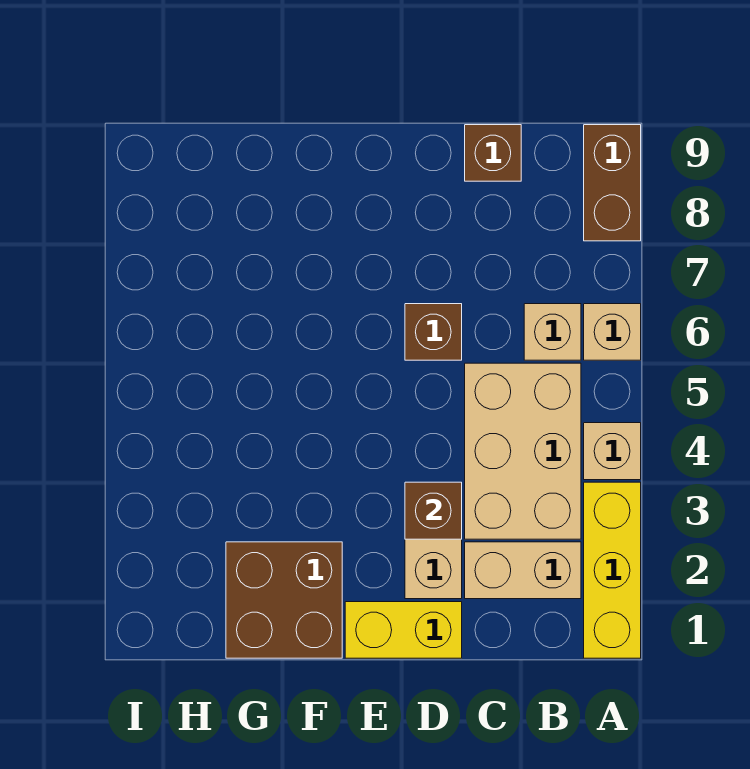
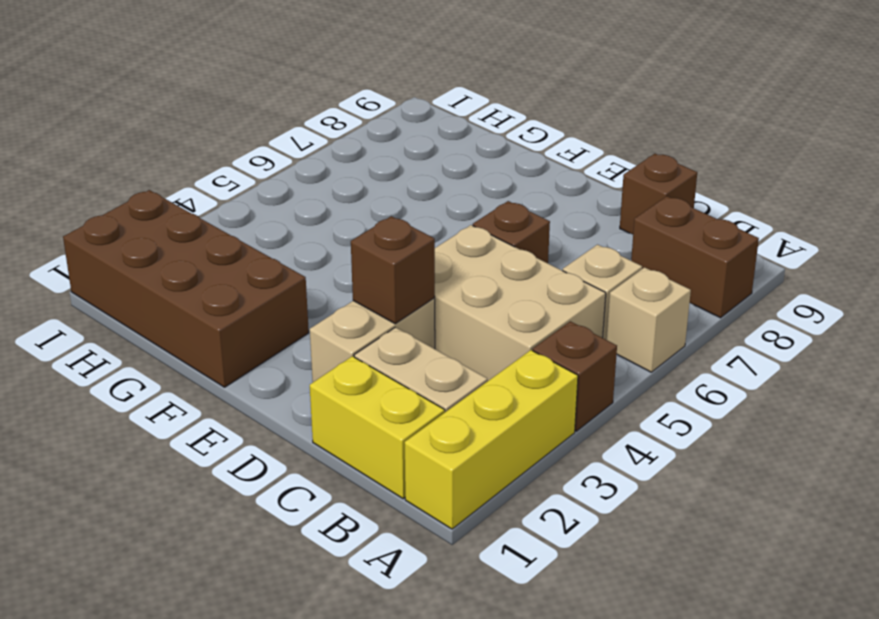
tan 1x1 brick [584,423,641,480] -> brown 1x1 brick [533,321,617,431]
brown 1x2 brick [584,125,641,241] -> brown 1x2 brick turned to [631,196,759,318]
tan 2x3 brick [465,363,581,539] -> tan 2x3 brick turned to [435,225,606,381]
yellow 1x2 brick [345,602,462,658] -> yellow 1x2 brick moved to [310,356,445,499]
brown 2x2 brick [226,542,342,658] -> brown 2x4 brick [63,190,309,387]

